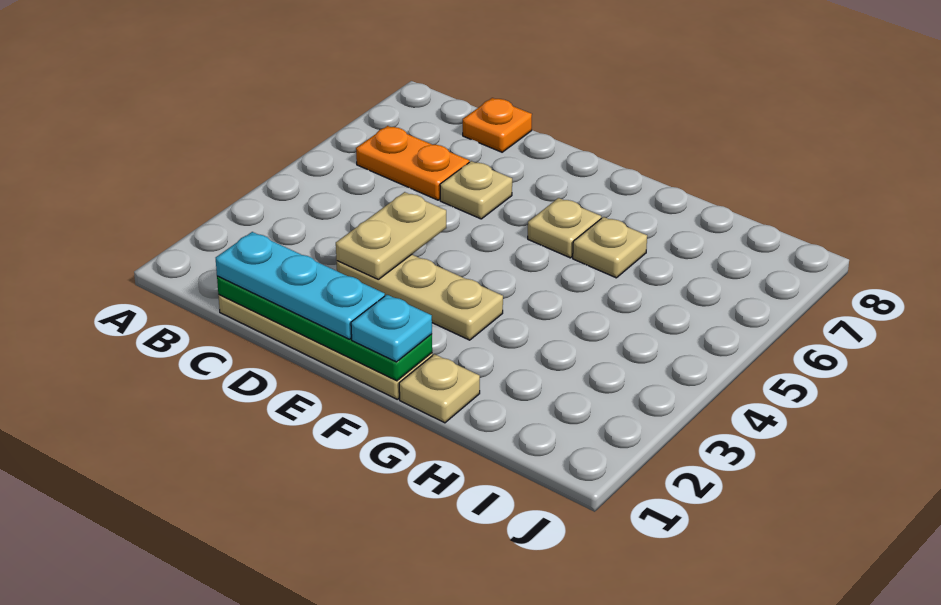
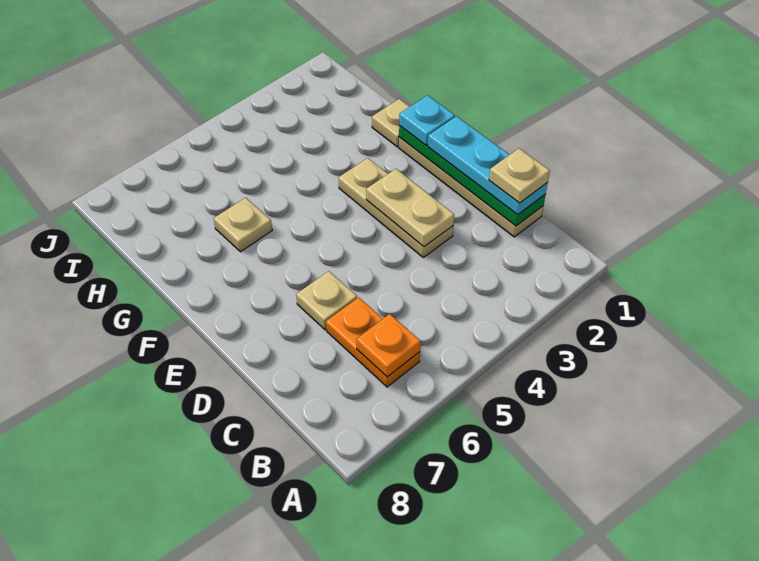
orange 1x1 plate [463,98,532,152] -> orange 1x1 plate moved to [356,314,421,377]
tan 1x2 plate [336,192,446,279] -> tan 1x2 plate turned to [366,169,454,247]
tan 1x1 plate [528,198,601,258] -> tan 1x1 plate moved to [489,149,550,203]

